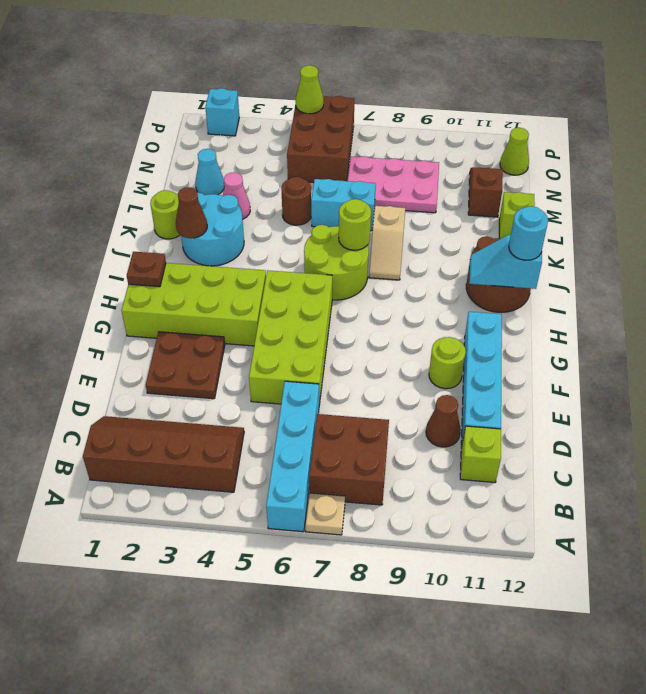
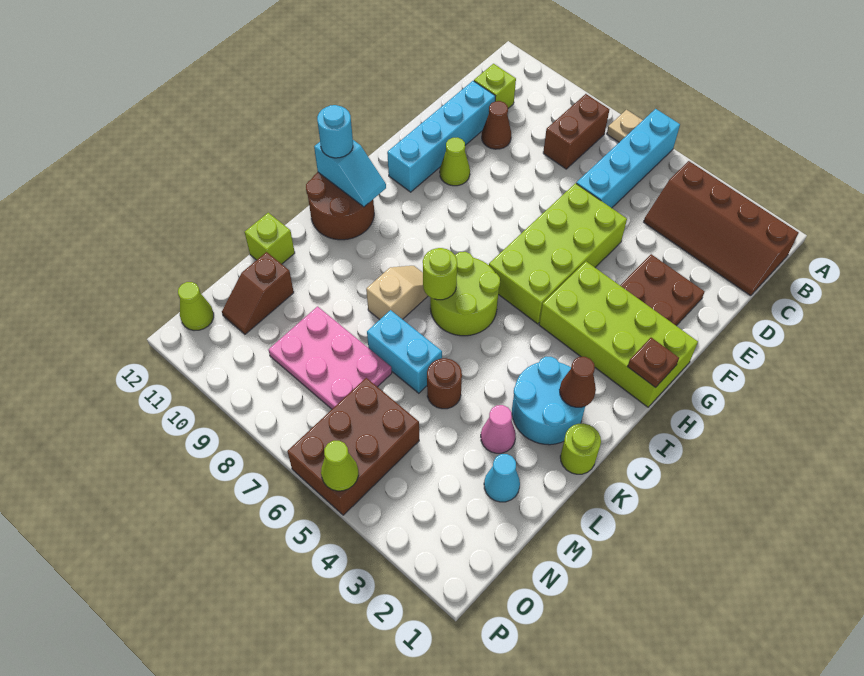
brown 2x2 brick [309,414,389,505] -> brown 1x2 brick [543,94,609,169]
lime 1x1 round brick [429,337,466,389] -> lime 1x1 cone [440,138,470,186]
cyan 1x1 brick [205,88,239,136] -> none

